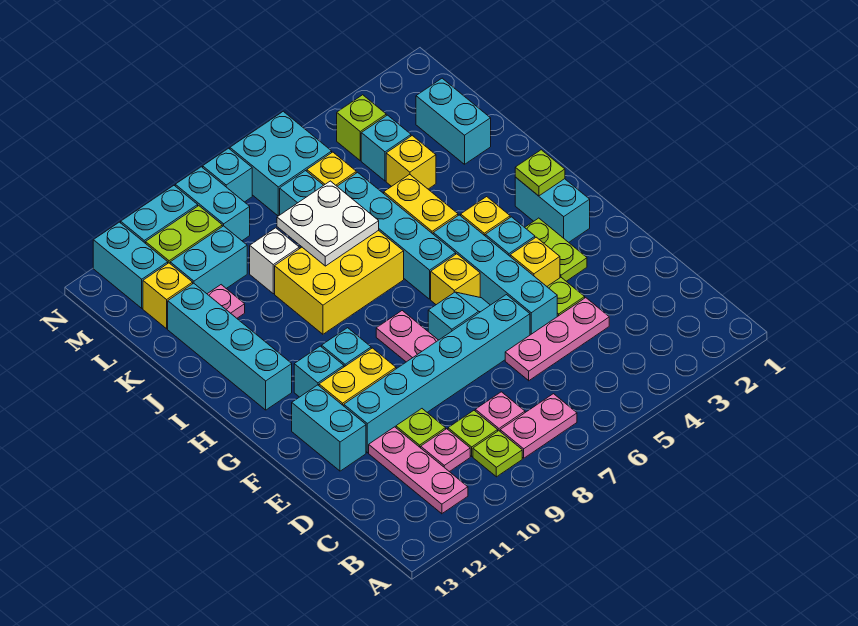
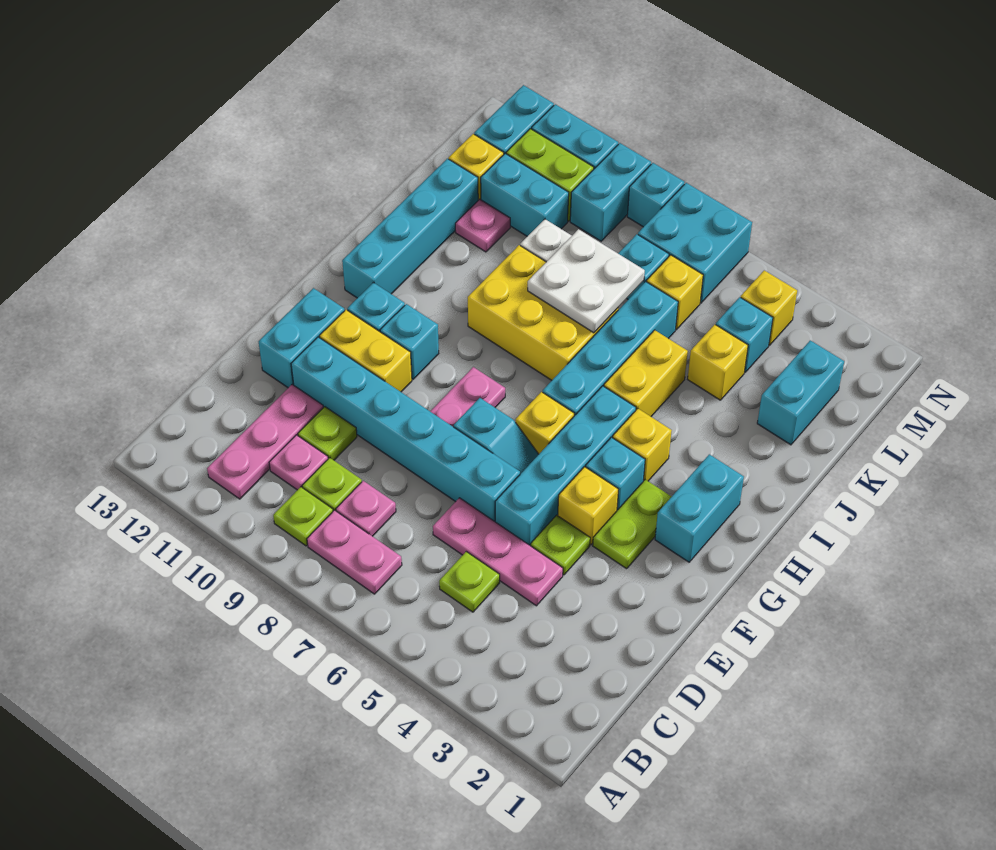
lime 1x1 plate [515,150,565,196] -> lime 1x1 plate moved to [439,552,500,612]
lime 1x1 brick [337,95,386,161] -> yellow 1x1 brick [741,270,797,345]

